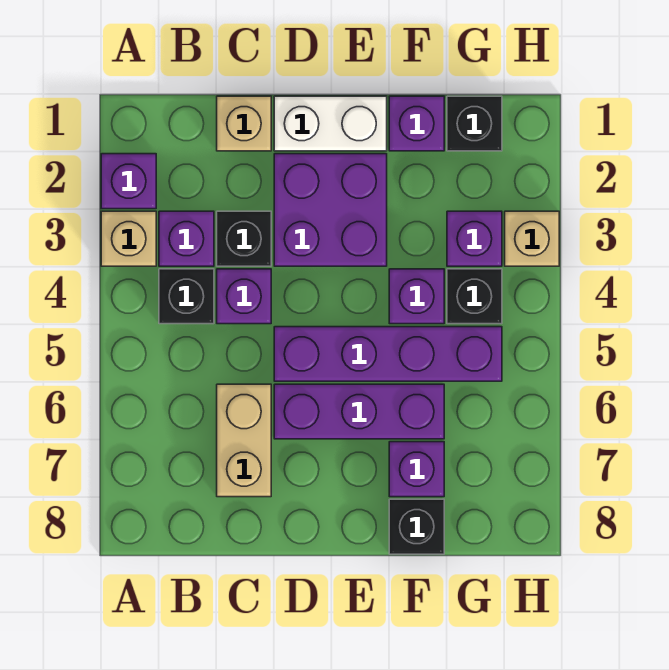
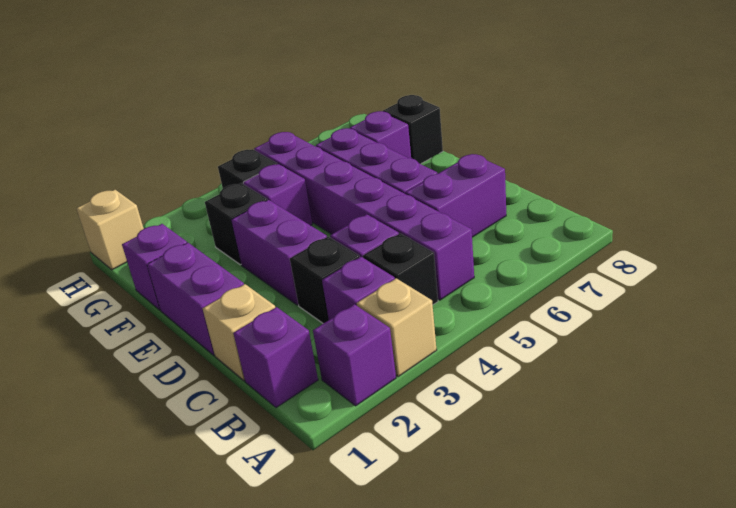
tan 1x2 brick [217,384,271,497] -> purple 1x2 brick [405,154,506,237]
white 1x2 brick [274,96,387,151] -> purple 1x2 brick [147,243,244,355]
purple 2x2 brick [274,154,387,266] -> purple 1x2 brick [231,200,327,305]
purple 1x4 brick [274,327,502,381] -> purple 1x6 brick [254,132,474,300]
black 1x1 brick [447,96,502,151] -> black 1x1 brick moved to [205,183,267,265]
purple 1x1 brick [447,211,502,266] -> purple 1x1 brick moved to [233,307,318,408]
tan 1x1 brick [505,211,559,266] -> tan 1x1 brick moved to [76,190,144,270]

